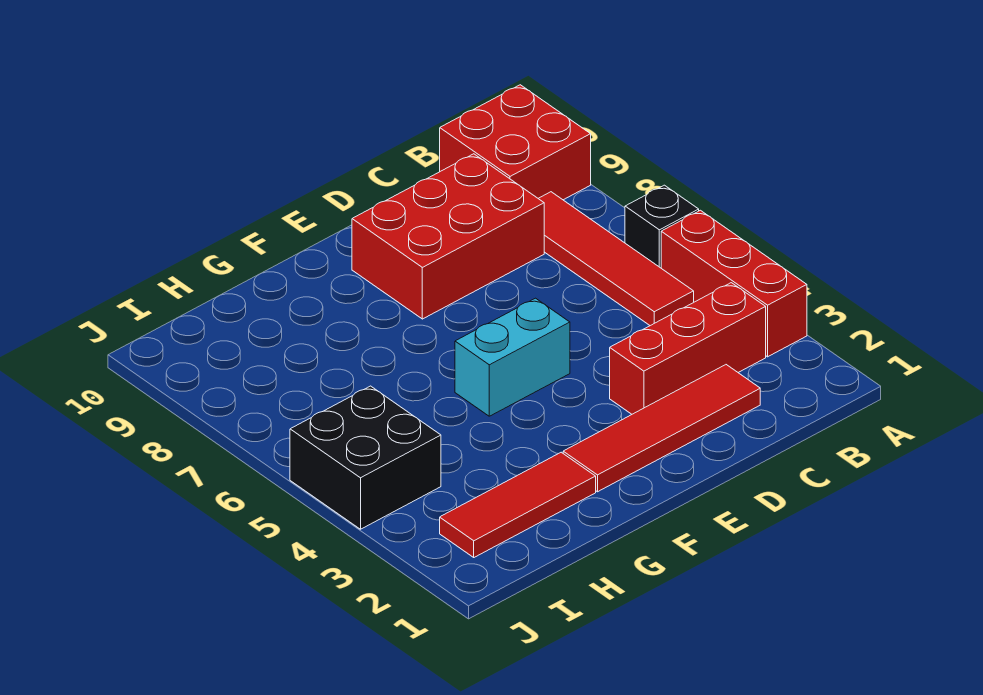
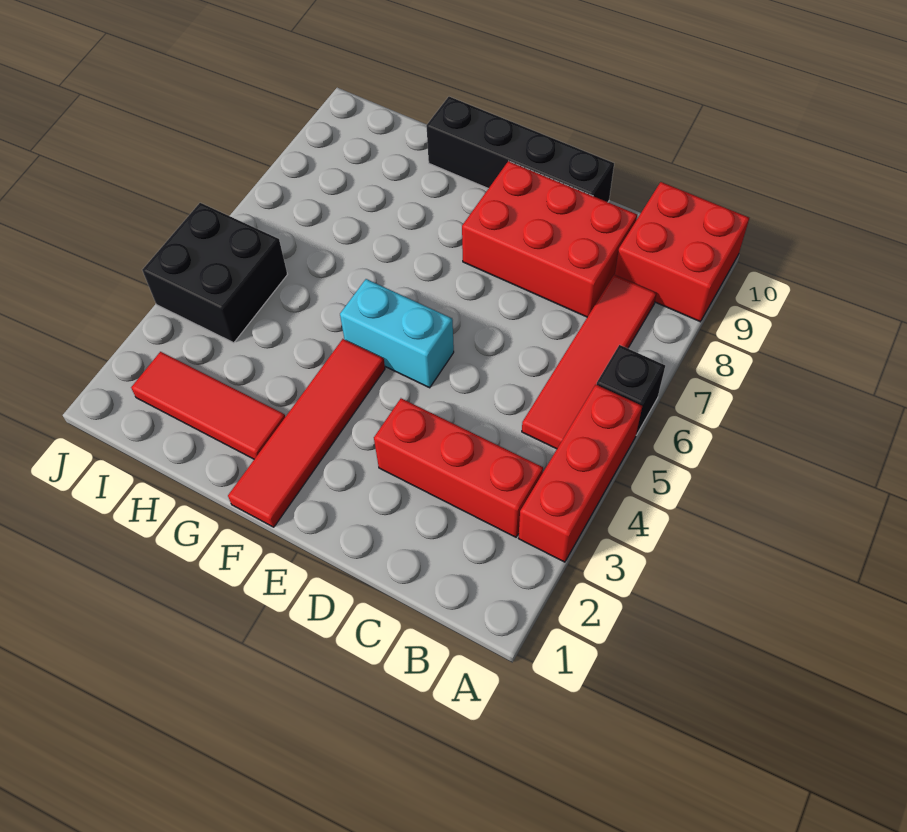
red 1x4 tile [563,365,760,492] -> red 1x4 tile turned to [228,339,385,527]
none -> black 1x4 brick [426,97,614,202]

